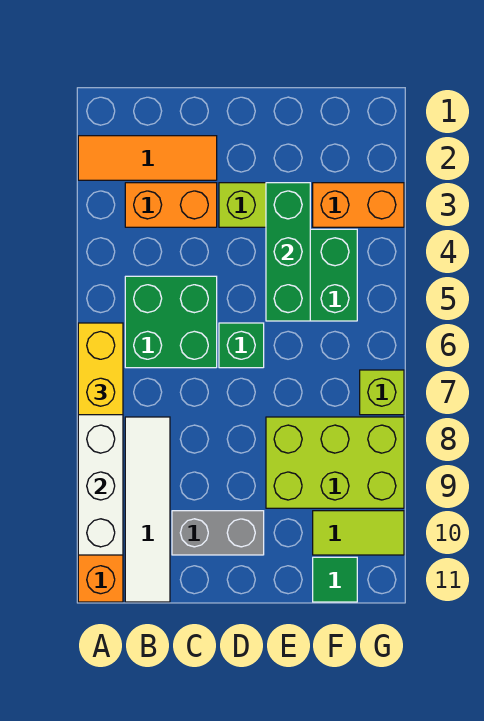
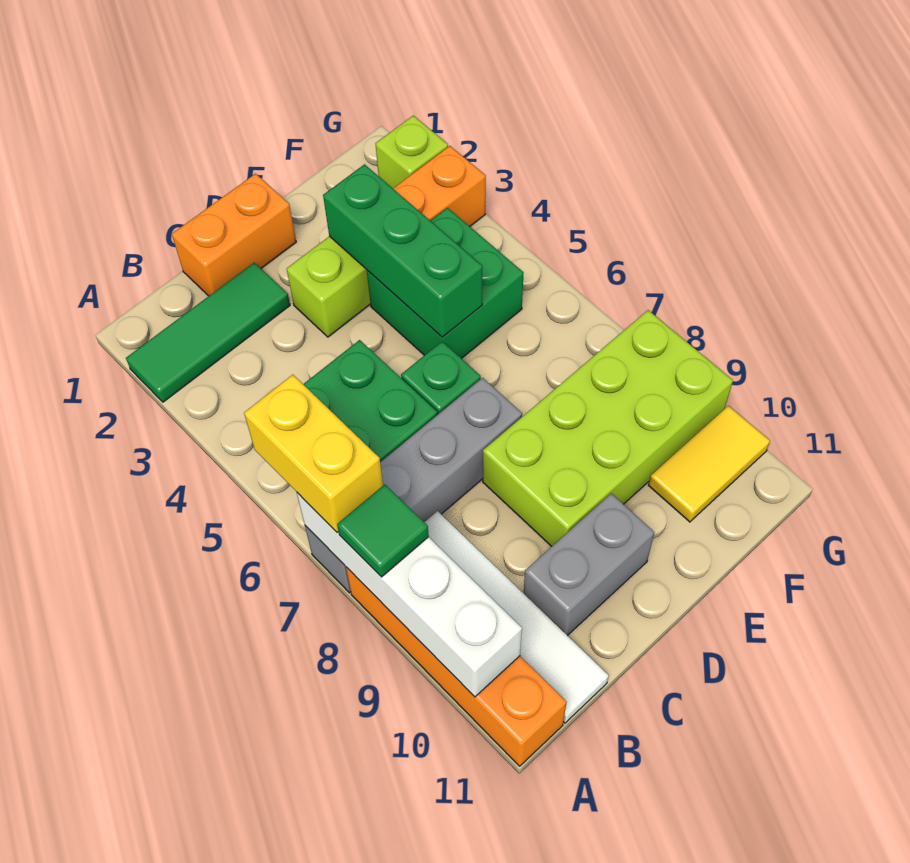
orange 1x3 tile [78,136,217,180] -> green 1x3 tile [126,263,290,402]
none -> grey 1x4 brick [305,378,522,593]
orange 1x2 brick [125,183,217,227] -> orange 1x2 brick moved to [172,174,296,296]
lime 2x3 brick [266,417,404,508] -> lime 2x4 brick [483,310,733,546]
lime 1x2 tile [313,511,404,555] -> yellow 1x2 tile [649,406,770,522]
green 1x1 tile [313,557,357,602] -> green 1x1 tile moved to [337,484,429,577]
lime 1x1 brick [360,370,404,415] -> lime 1x1 brick moved to [375,116,448,188]

